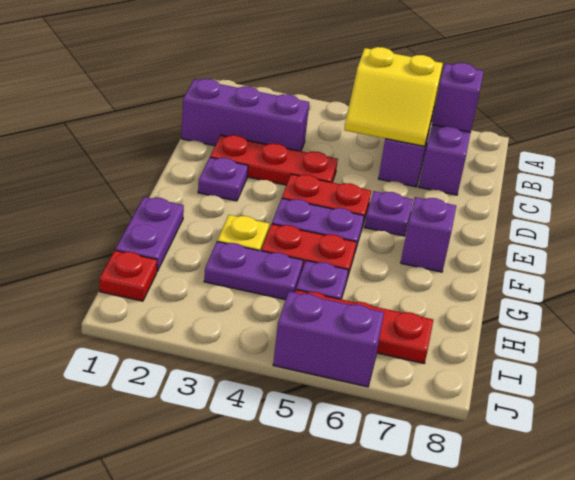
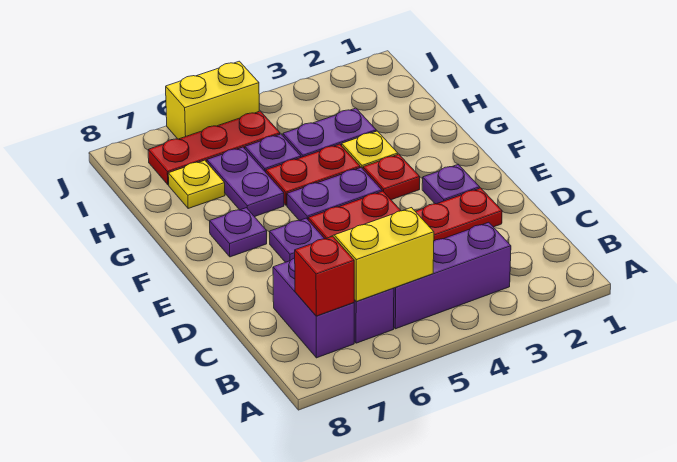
purple 1x1 brick [432,63,484,132] -> red 1x1 brick [295,236,354,316]
purple 1x3 brick [182,79,309,151] -> purple 1x3 brick moved to [394,222,511,329]
purple 1x1 brick [401,197,456,272] -> purple 1x1 plate [210,208,267,257]
purple 1x2 plate [115,197,184,271] -> purple 1x2 plate moved to [207,147,284,217]
none -> yellow 1x1 plate [168,160,225,208]
red 1x1 plate [100,250,157,301] -> red 1x1 plate moved to [363,154,420,200]
purple 1x2 brick [273,291,384,387] -> yellow 1x2 brick [166,61,259,139]

